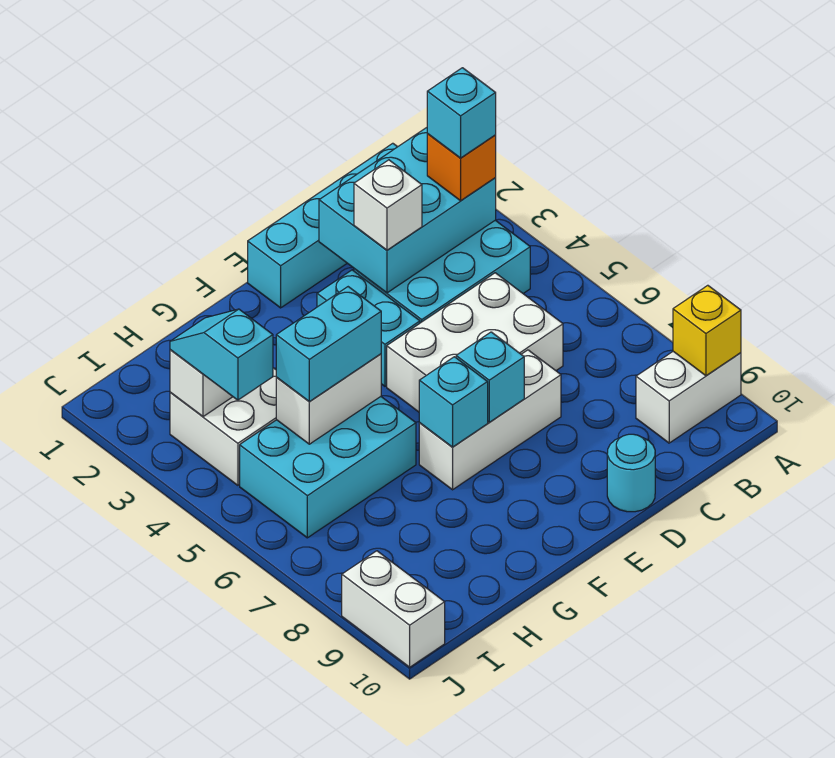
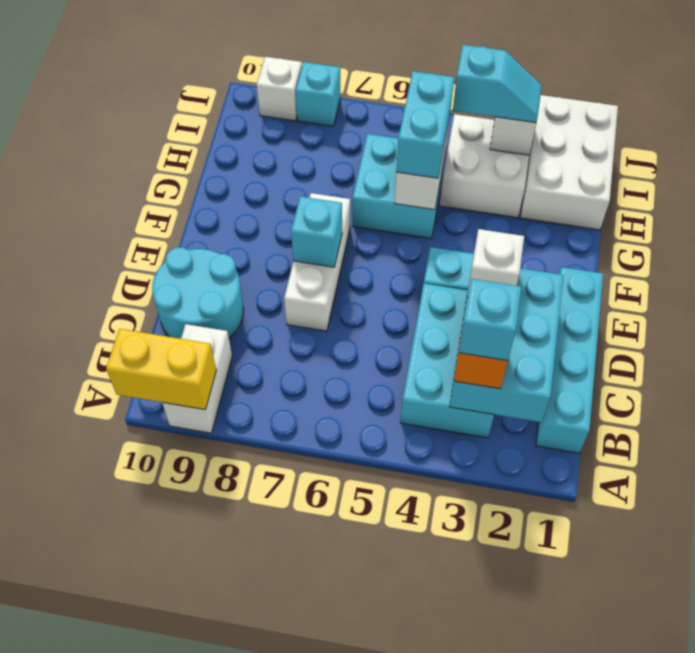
yellow 1x1 brick [673,285,741,376] -> yellow 1x2 brick [106,329,216,410]
white 2x3 brick [387,273,563,412] -> white 2x3 brick moved to [520,95,618,230]
cyan 1x1 round brick [607,434,655,512] -> cyan 2x2 round brick [152,247,244,339]
cyan 1x1 brick [419,357,488,447] -> cyan 1x1 brick moved to [296,62,341,126]
cyan 2x3 brick [240,397,416,538] -> cyan 2x2 brick [353,134,446,239]
white 1x2 brick [342,551,445,667] -> white 1x1 brick [257,57,302,121]

